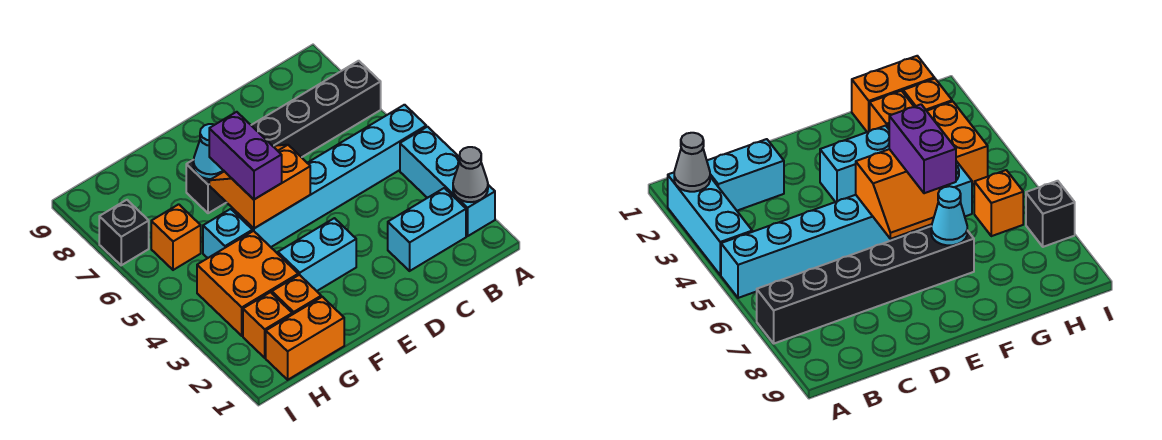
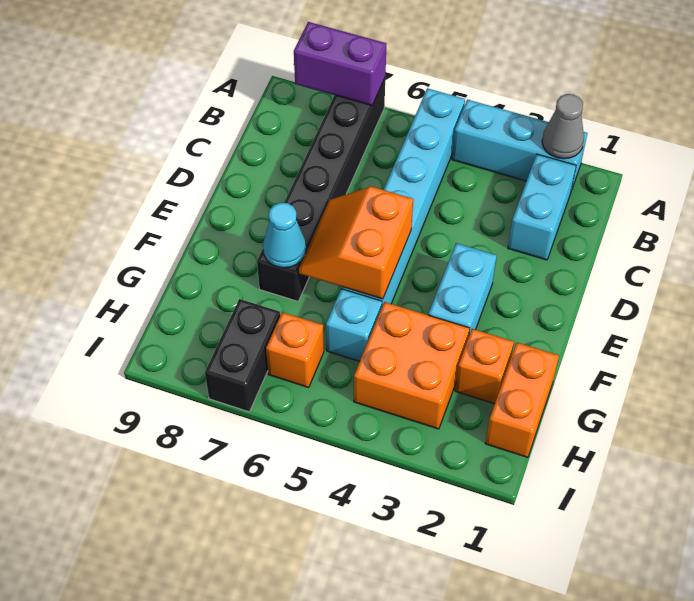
purple 1x2 brick [209,112,282,199] -> purple 1x2 brick moved to [294,22,387,105]
orange 1x1 brick [243,292,292,358] -> none
black 1x1 brick [99,200,149,265] -> black 1x2 brick [205,299,280,412]

